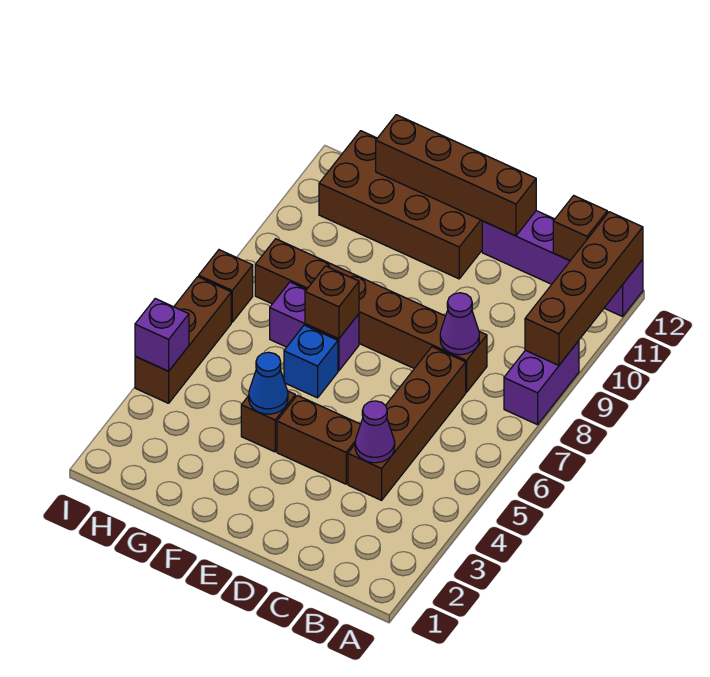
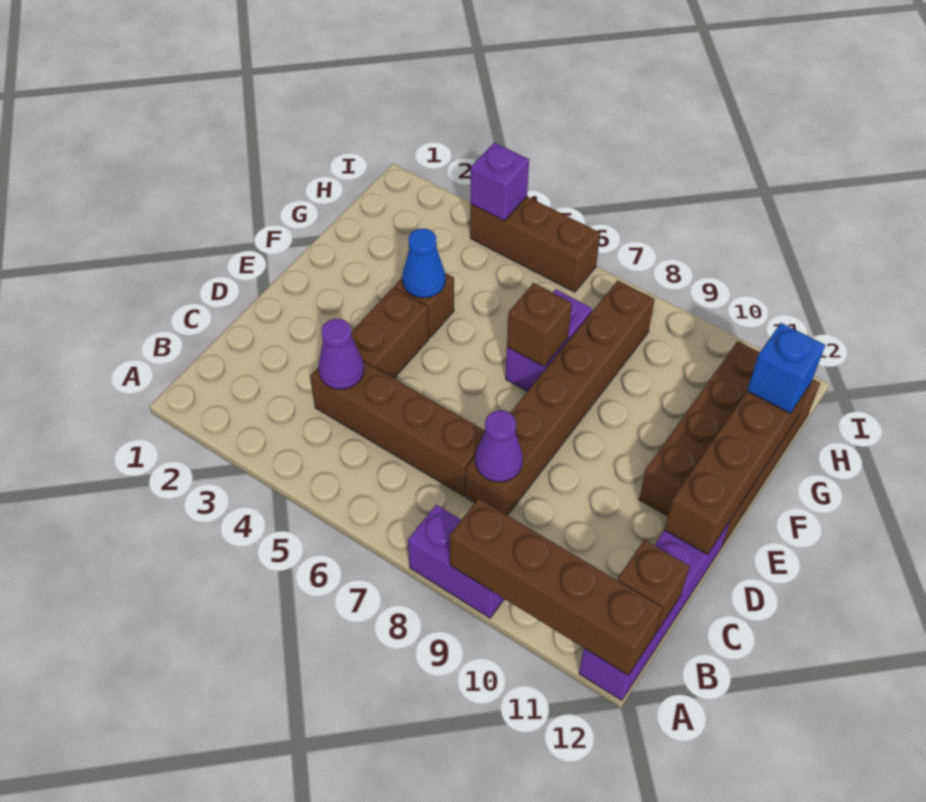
blue 1x1 brick [284,325,338,398] -> blue 1x1 brick moved to [747,323,825,414]
brown 1x1 brick [199,250,253,322] -> none

